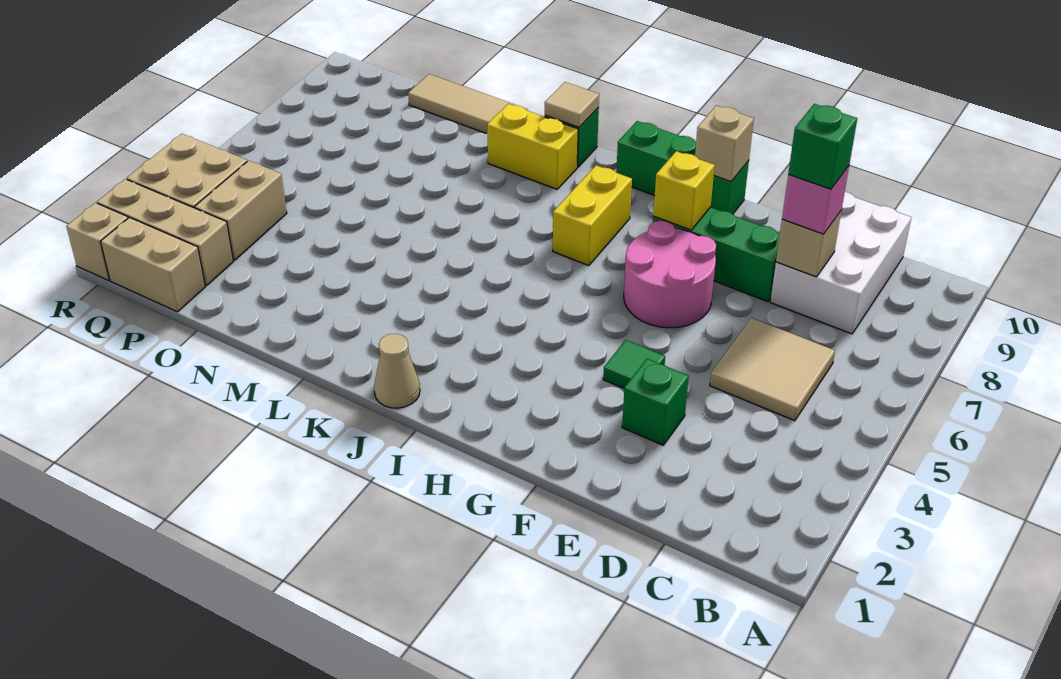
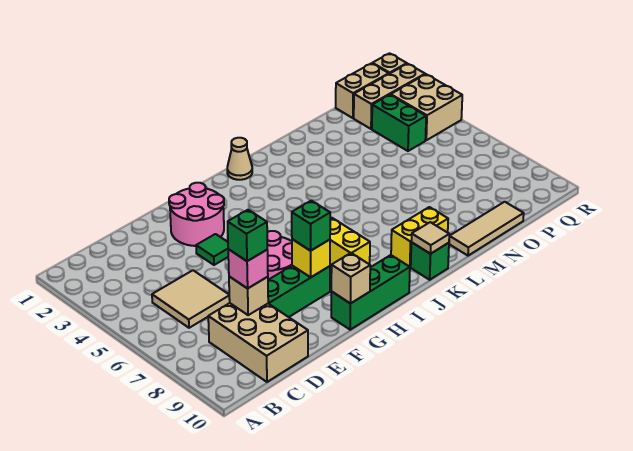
white 2x3 brick [770,192,911,334] -> tan 2x3 brick [208,303,308,382]
green 1x1 brick [622,359,689,445] -> green 1x1 brick moved to [292,201,330,251]
none -> pink 2x2 round brick [169,183,224,246]
tan 1x2 brick [195,161,287,260] -> green 1x2 brick [372,95,426,151]

